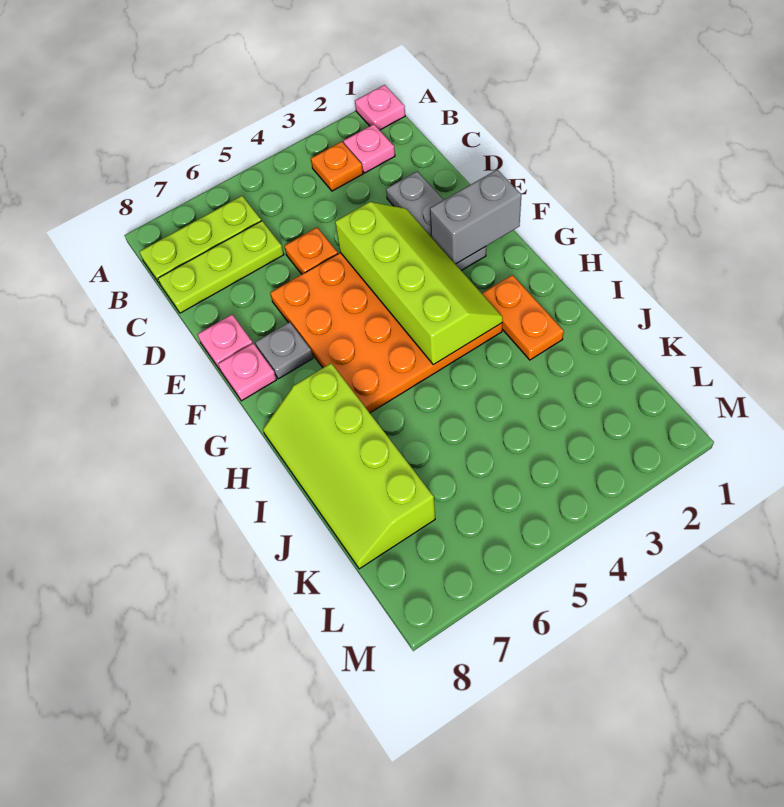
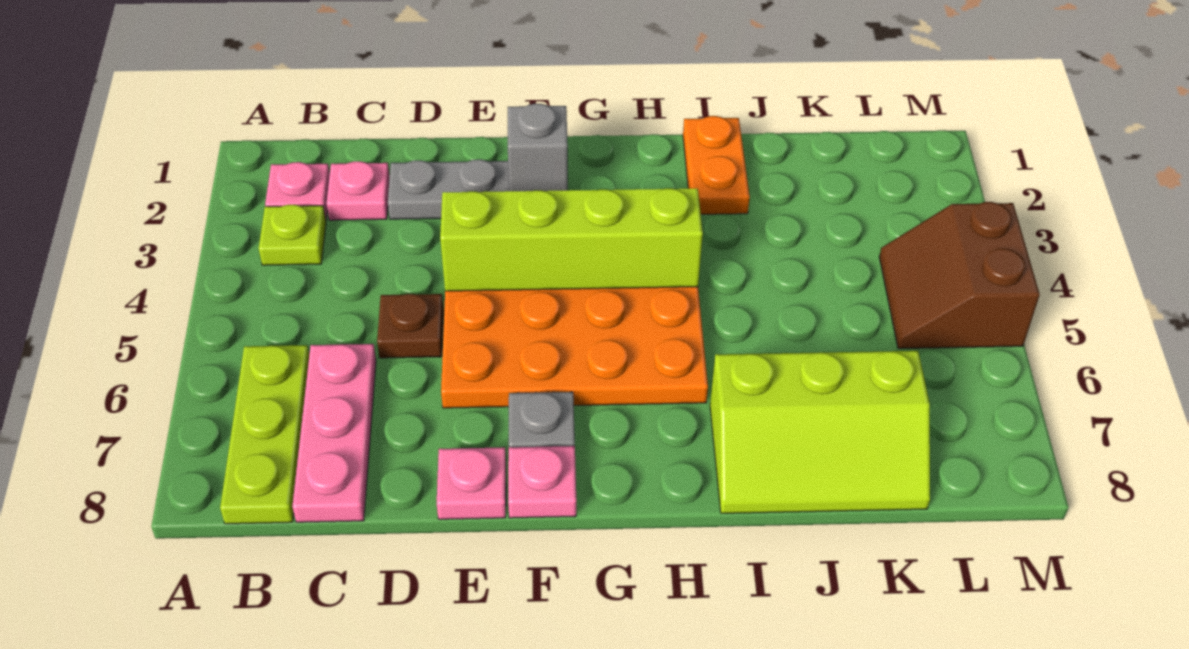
pink 1x1 plate [355,85,405,130] -> pink 1x1 plate moved to [327,161,390,220]
orange 1x1 plate [311,142,363,191] -> lime 1x1 plate [259,205,326,265]
lime 1x3 plate [158,221,284,313] -> pink 1x3 plate [292,344,376,522]
orange 1x1 plate [284,228,338,274] -> brown 1x1 plate [377,294,444,358]
grey 1x2 brick [430,170,521,264] -> grey 1x1 brick [508,104,568,191]
orange 1x2 plate [482,275,564,360] -> orange 1x2 plate turned to [683,116,750,214]
lime 2x4 slope [263,363,435,569] -> lime 2x3 slope [710,351,930,513]
none -> brown 2x2 slope [879,202,1040,349]

